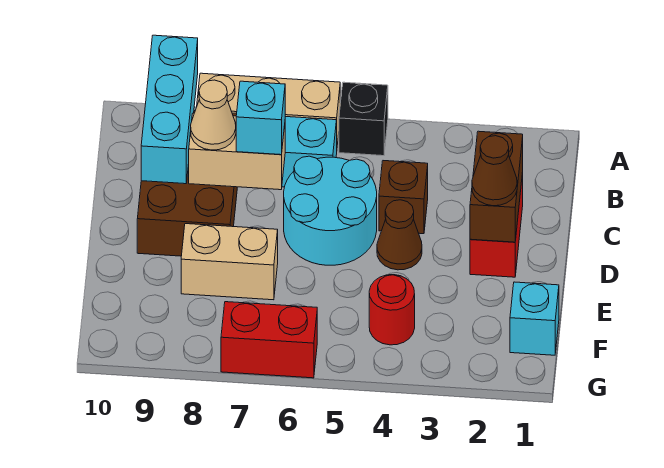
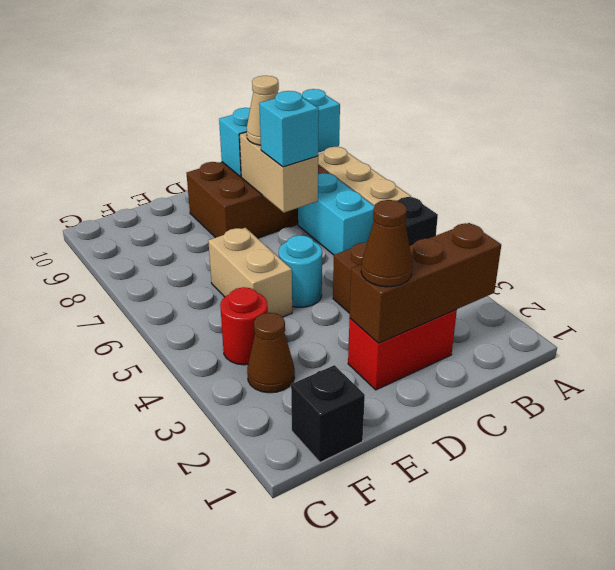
brown 1x2 brick [470,131,523,242] -> brown 1x3 brick [350,223,501,343]
cyan 2x2 round brick [284,156,377,265] -> cyan 1x1 round brick [279,235,322,307]
brown 1x1 cone [377,200,422,270] -> brown 1x1 cone moved to [247,313,295,393]
tan 1x2 brick [181,224,278,300] -> tan 1x2 brick moved to [208,228,292,317]
cyan 1x1 brick [510,282,559,355] -> black 1x1 brick [291,365,365,462]
red 1x2 brick [221,302,317,378] -> none

